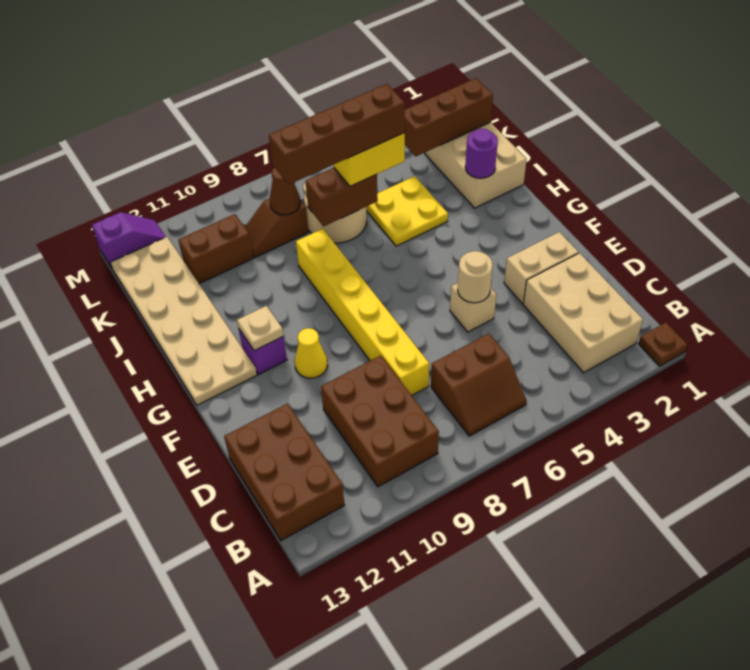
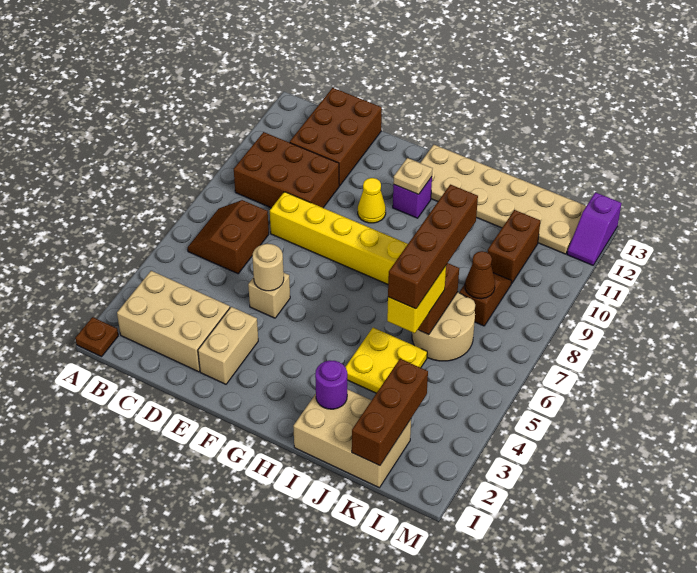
brown 2x3 brick [224,403,344,541] -> brown 2x3 brick turned to [290,88,382,186]

